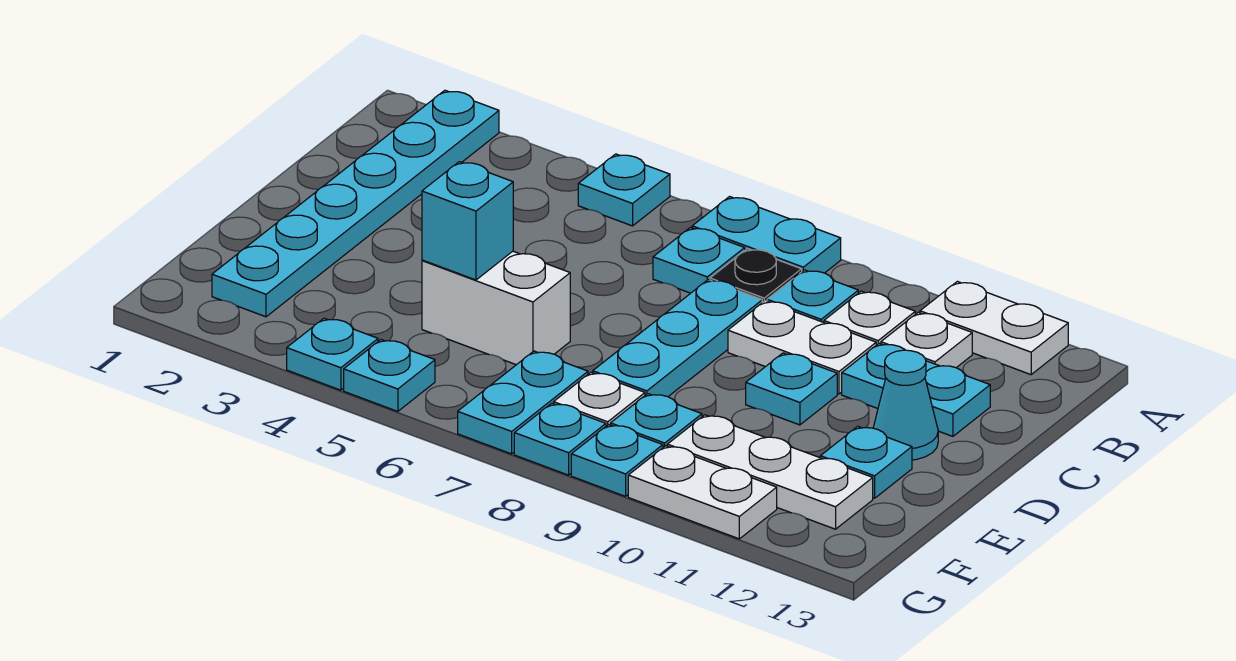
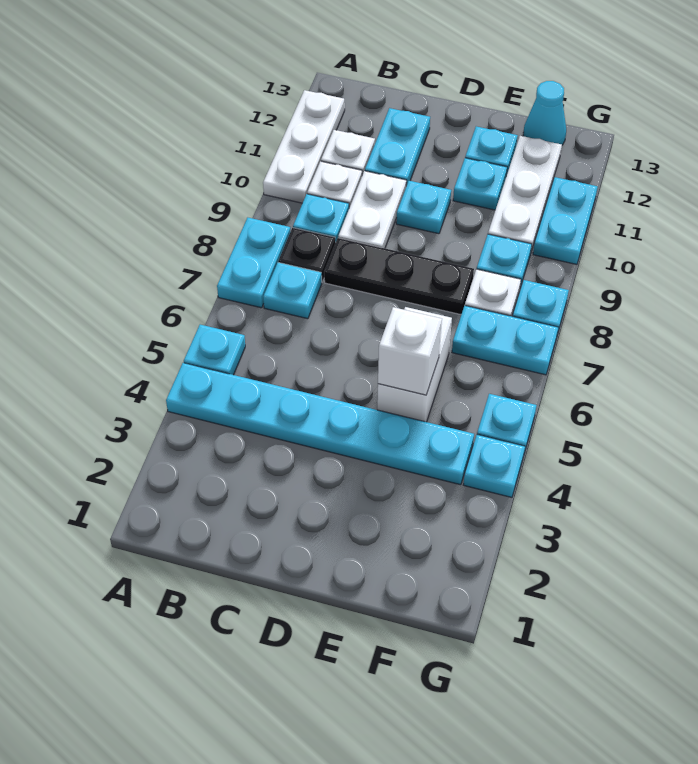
cyan 1x6 plate [212,90,499,317] -> cyan 1x6 plate moved to [166,363,474,485]
white 1x2 plate [920,281,1068,375] -> white 1x3 plate [263,90,345,203]
cyan 1x3 plate [593,280,762,397] -> black 1x3 plate [324,238,474,315]
cyan 1x1 cone [873,350,938,460] -> cyan 1x1 cone moved to [523,81,566,145]
cyan 1x1 brick [422,162,513,280] -> white 1x1 brick [378,307,442,395]
cyan 1x1 plate [571,425,663,496] -> cyan 1x1 plate moved to [453,158,507,210]
white 1x2 plate [628,446,777,539] -> cyan 1x2 plate [533,177,597,264]

